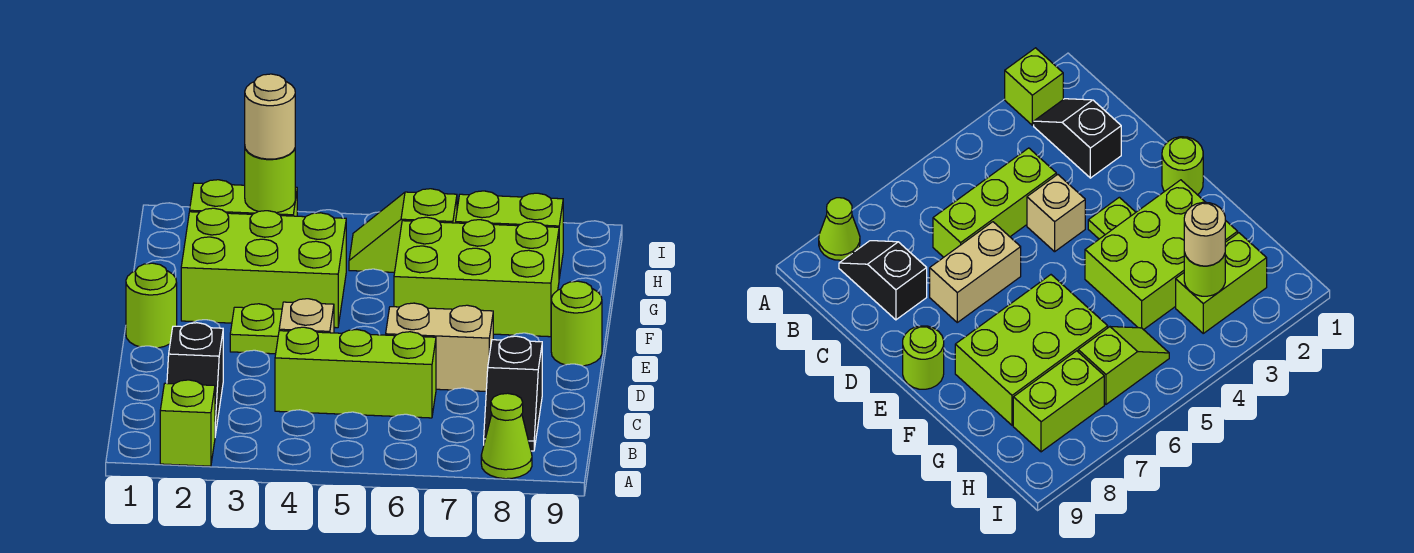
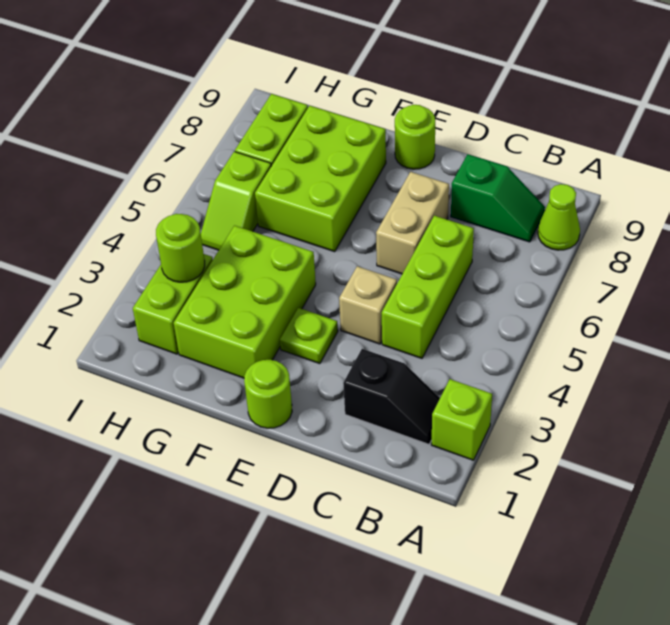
black 1x2 slope [484,336,542,451] -> green 1x2 slope [451,154,545,242]
tan 1x1 round brick [245,74,295,159] -> none

